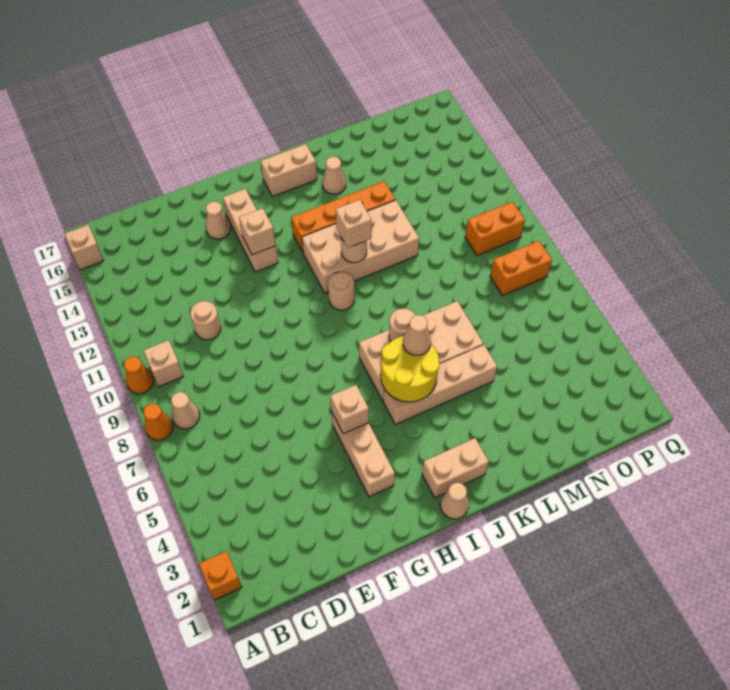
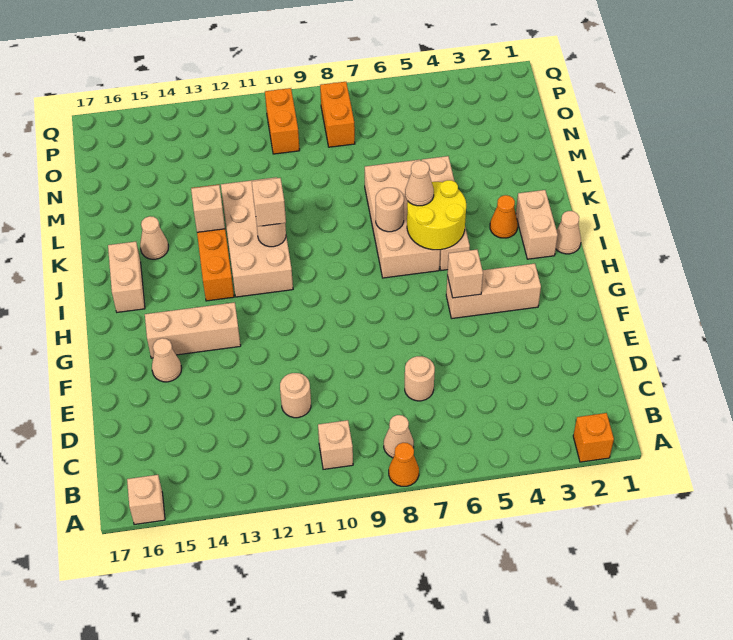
orange 1x1 cone [124,357,154,394] -> orange 1x1 cone moved to [490,195,518,238]
tan 1x1 brick [239,208,276,255] -> tan 1x1 brick moved to [191,185,225,232]
tan 1x1 round brick [328,272,354,310] -> tan 1x1 round brick moved to [405,356,435,401]

